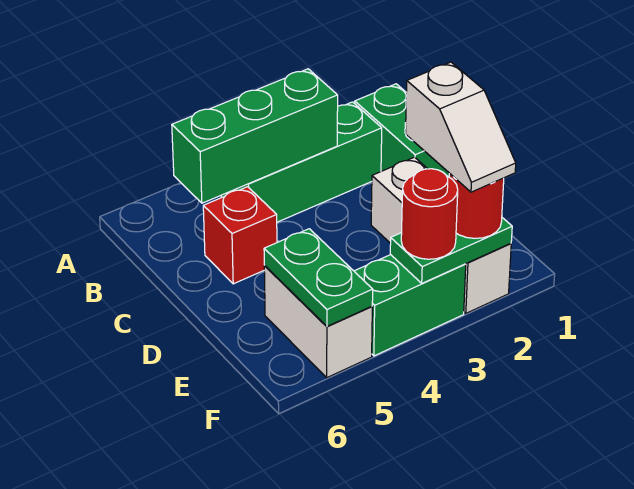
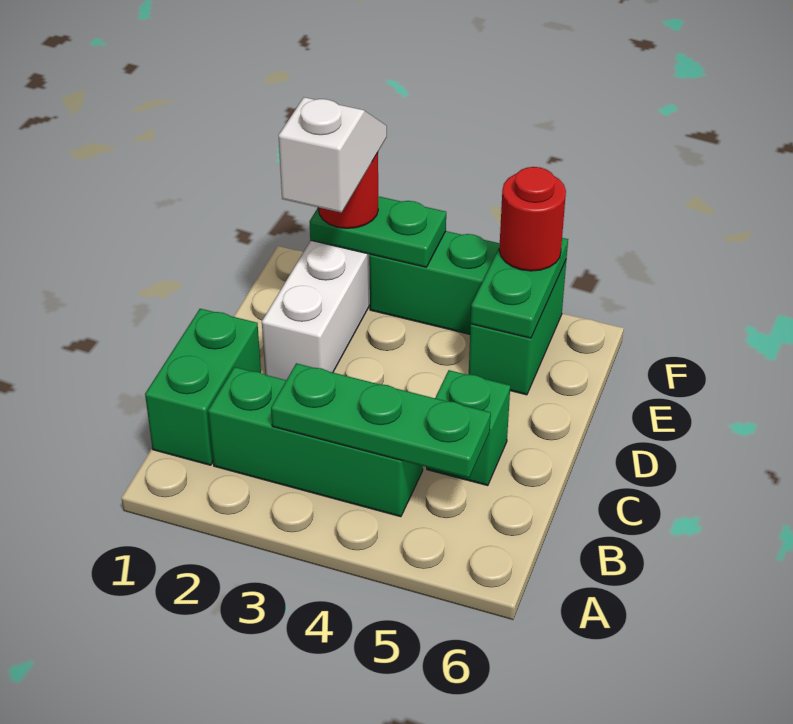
green 1x3 brick [172,69,338,203] -> green 1x3 plate [271,363,491,478]
red 1x1 brick [203,187,277,284] -> green 1x1 brick [427,370,510,486]
white 1x2 brick [264,266,372,378] -> green 1x2 brick [469,261,566,395]
red 1x1 round brick [401,169,458,259] -> red 1x1 round brick moved to [499,167,566,271]

